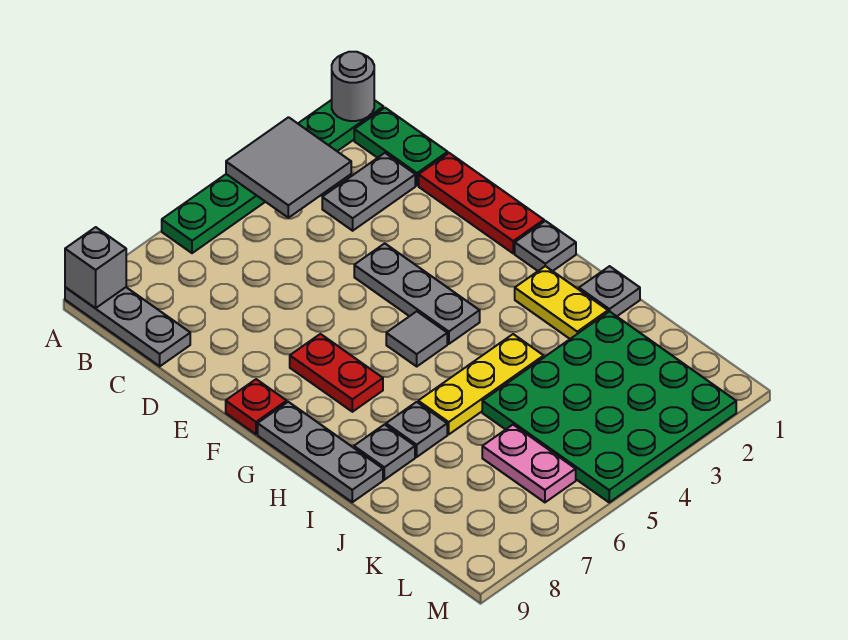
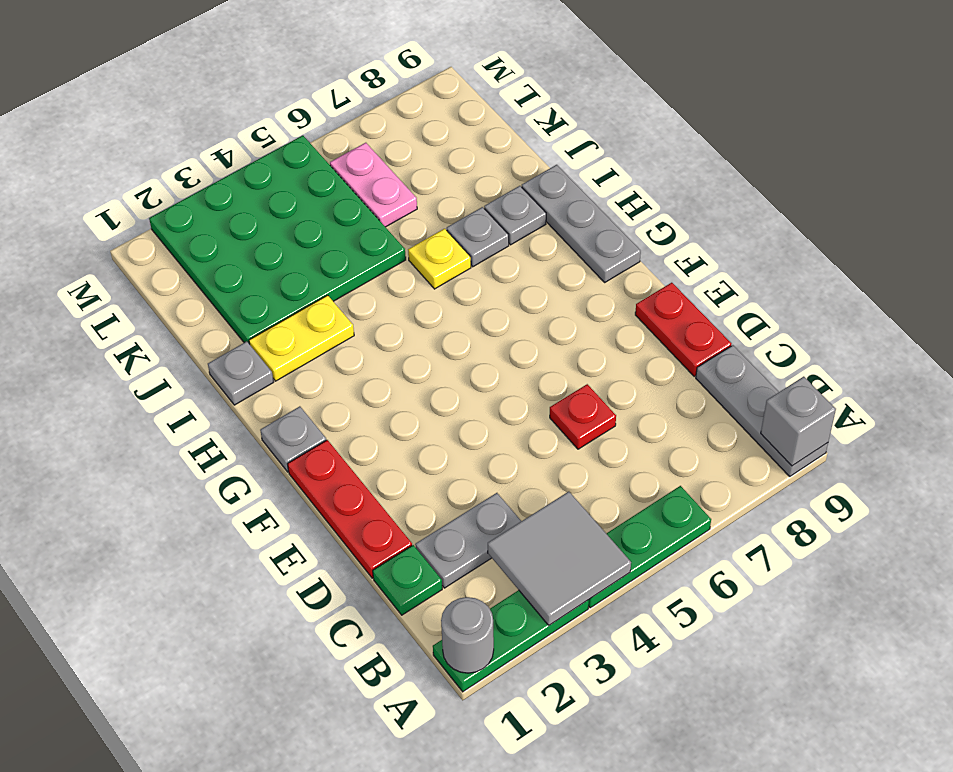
green 1x2 plate [354,108,448,185] -> green 1x1 plate [373,545,442,615]
grey 1x3 plate [354,243,480,344] -> none
red 1x2 plate [290,334,383,412] -> red 1x2 plate moved to [635,283,731,376]
red 1x1 plate [226,379,287,434] -> red 1x1 plate moved to [550,384,616,449]
grey 1x1 tile [386,311,447,366] -> none
yellow 1x2 plate [515,266,608,339] -> yellow 1x2 plate turned to [249,295,354,381]
yellow 1x3 plate [418,334,544,434] -> yellow 1x1 plate [408,229,471,289]

